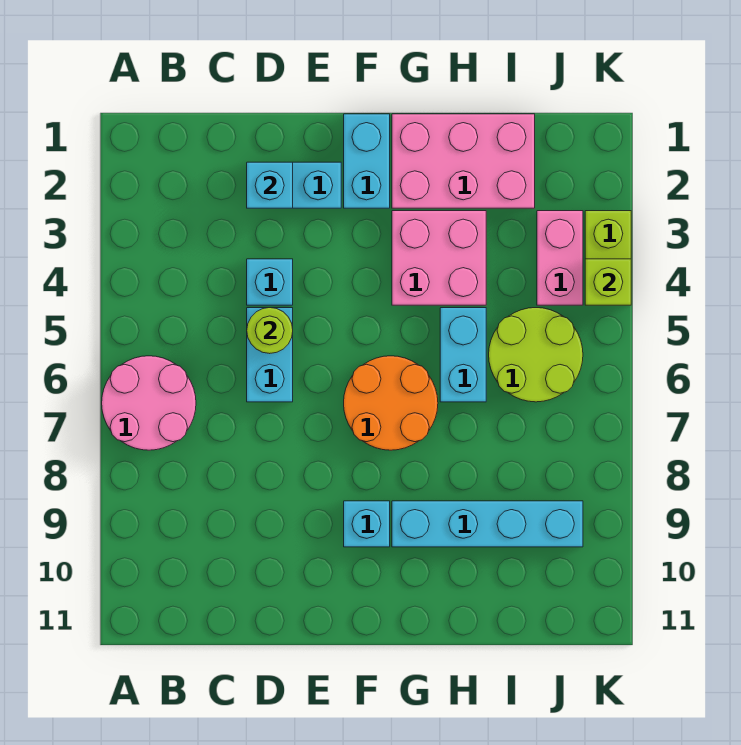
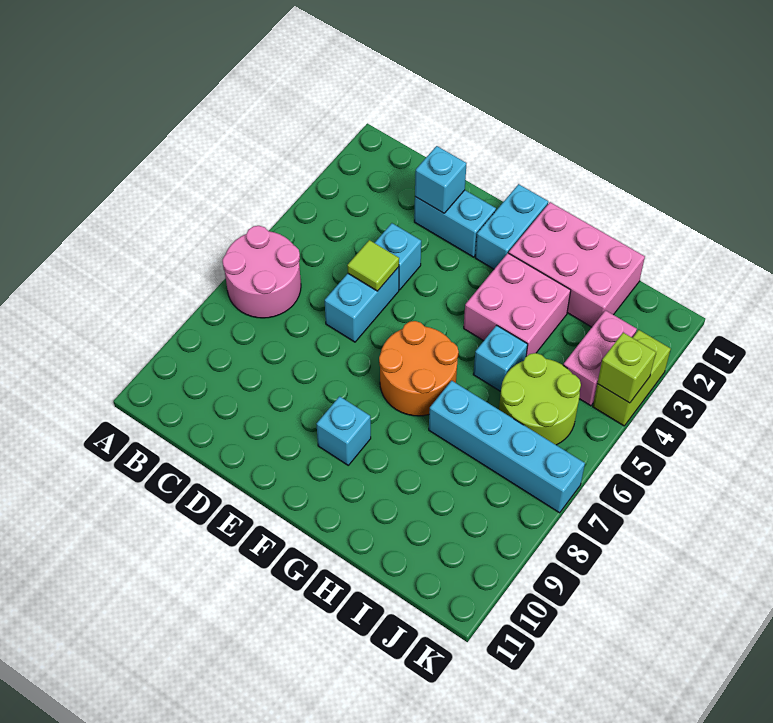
lime 1x1 round brick [247,308,293,354] -> lime 1x1 tile [347,240,399,291]
cyan 1x4 brick [392,501,583,547] -> cyan 1x4 brick moved to [429,381,585,513]
cyan 1x2 brick [440,308,486,402] -> cyan 1x1 brick [473,325,528,391]

